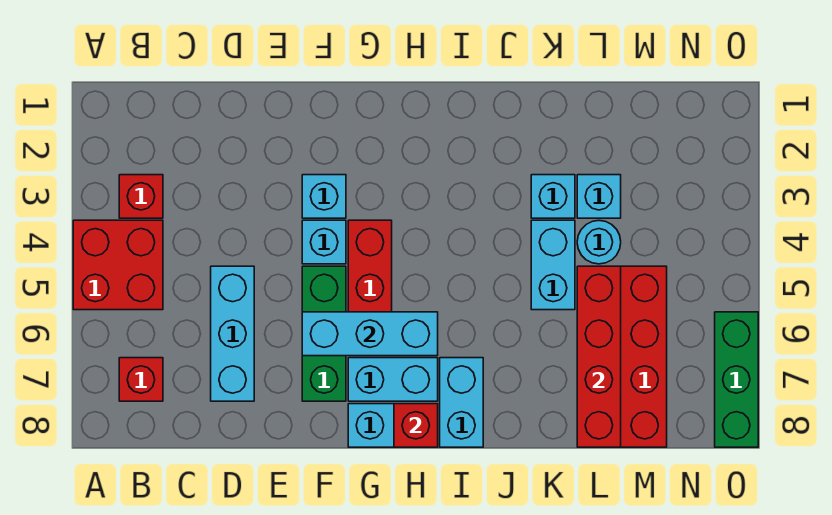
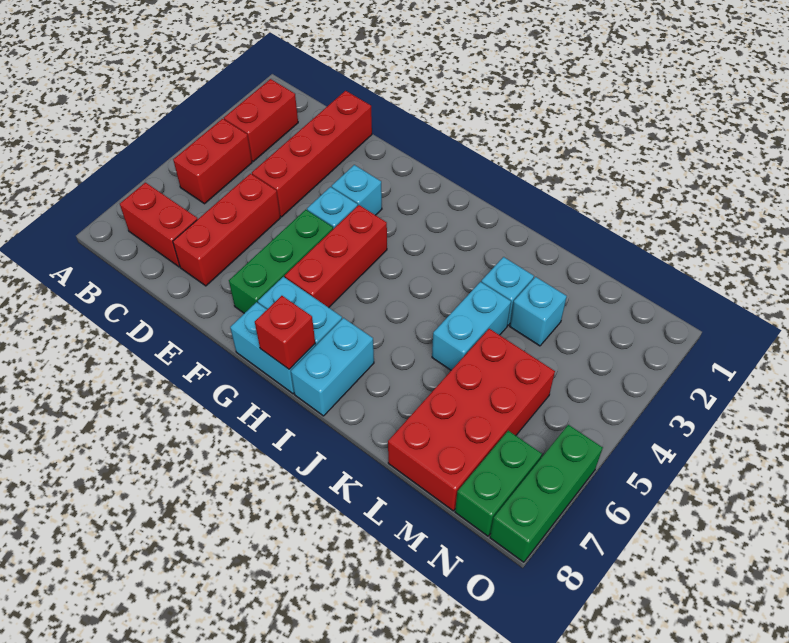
red 2x2 brick [73,220,163,310] -> red 1x2 brick [173,119,252,204]
red 1x1 brick [119,175,163,218] -> red 1x2 brick [224,79,298,161]
red 1x1 brick [119,358,163,401] -> red 1x2 brick [120,183,198,267]
cyan 1x3 brick [211,266,254,401] -> red 1x3 brick [173,174,280,286]
cyan 1x3 brick [302,312,438,356] -> none
cyan 1x1 round brick [577,221,621,264] -> none
red 1x4 brick [577,266,621,447] -> red 1x4 brick moved to [252,91,372,217]
none -> green 1x2 brick [455,431,542,536]

